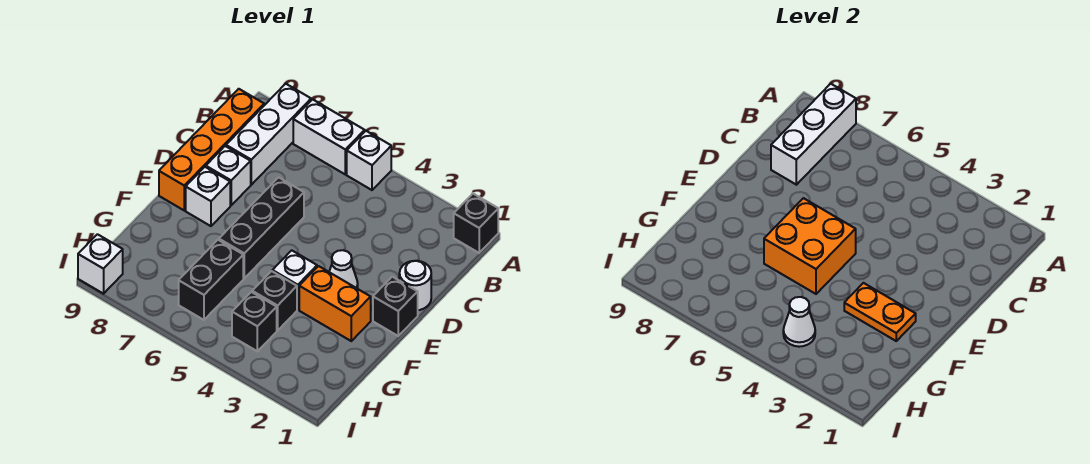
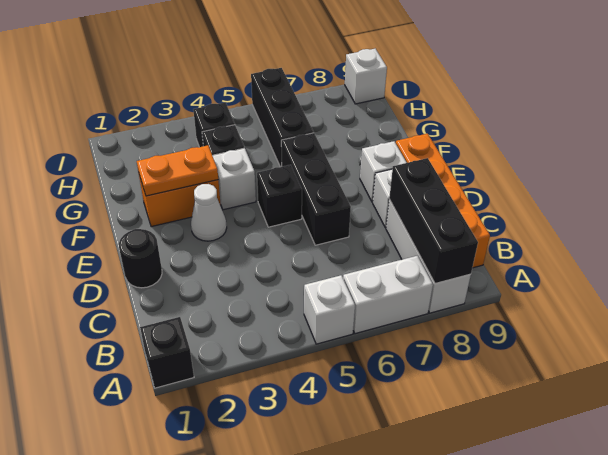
white 1x3 brick [771,84,856,185] -> black 1x3 brick [389,158,478,284]
white 1x1 round brick [399,261,431,310] -> black 1x1 round brick [119,229,162,288]
black 1x1 brick [373,277,418,336] -> black 1x1 brick moved to [257,165,302,227]
orange 2x2 brick [764,198,856,294] -> none
black 1x2 brick [179,240,243,320] -> black 1x3 brick [251,68,313,167]
white 1x1 cone [783,297,815,347] -> none

